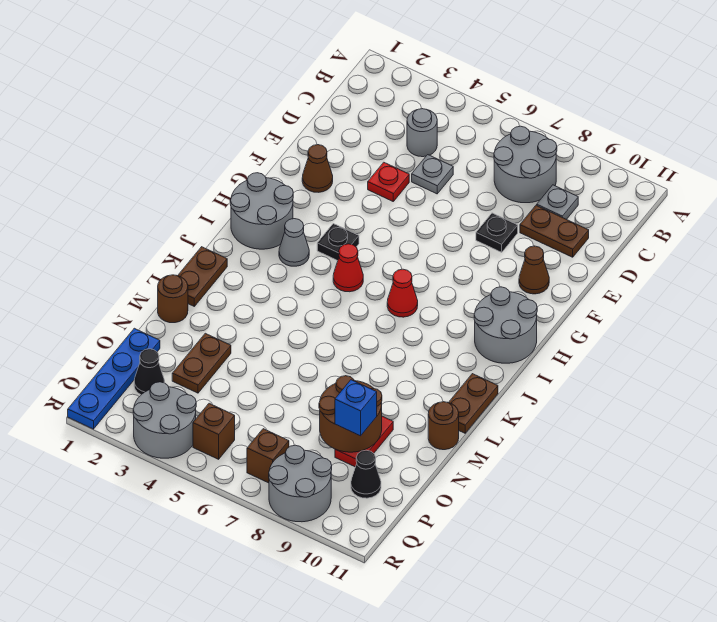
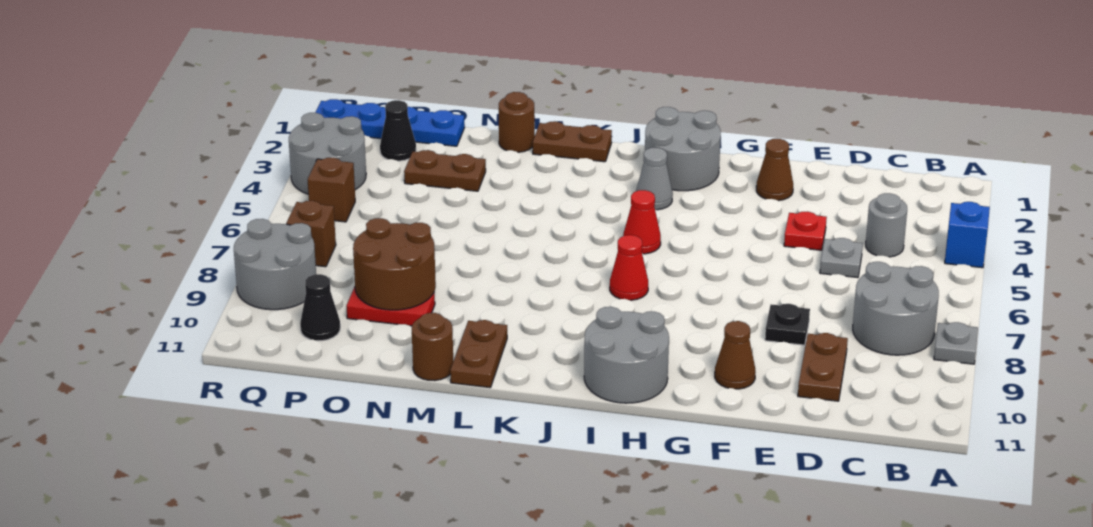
grey 1x1 plate [537,185,578,219] -> grey 1x1 plate moved to [934,322,978,364]
black 1x1 plate [317,224,359,261] -> none
brown 1x2 plate [448,374,498,433] -> brown 1x2 plate turned to [450,320,507,388]
blue 1x1 brick [335,380,377,436] -> blue 1x1 brick moved to [945,202,990,268]

